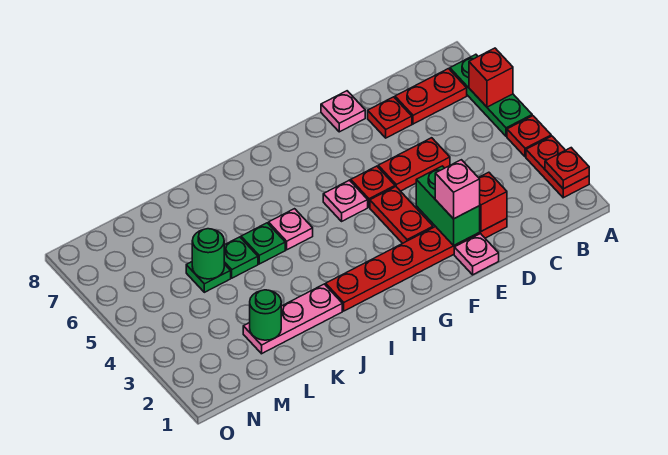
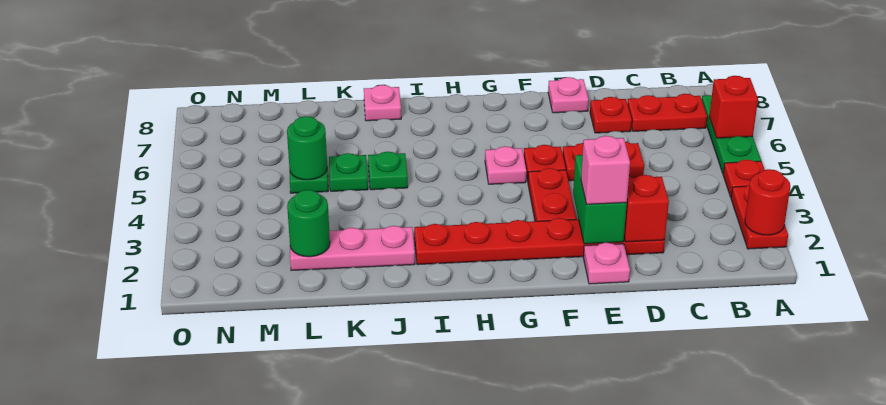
red 1x1 plate [545,148,589,189] -> red 1x1 round brick [745,169,790,235]
pink 1x1 plate [269,209,313,250] -> pink 1x1 plate moved to [364,85,401,121]

